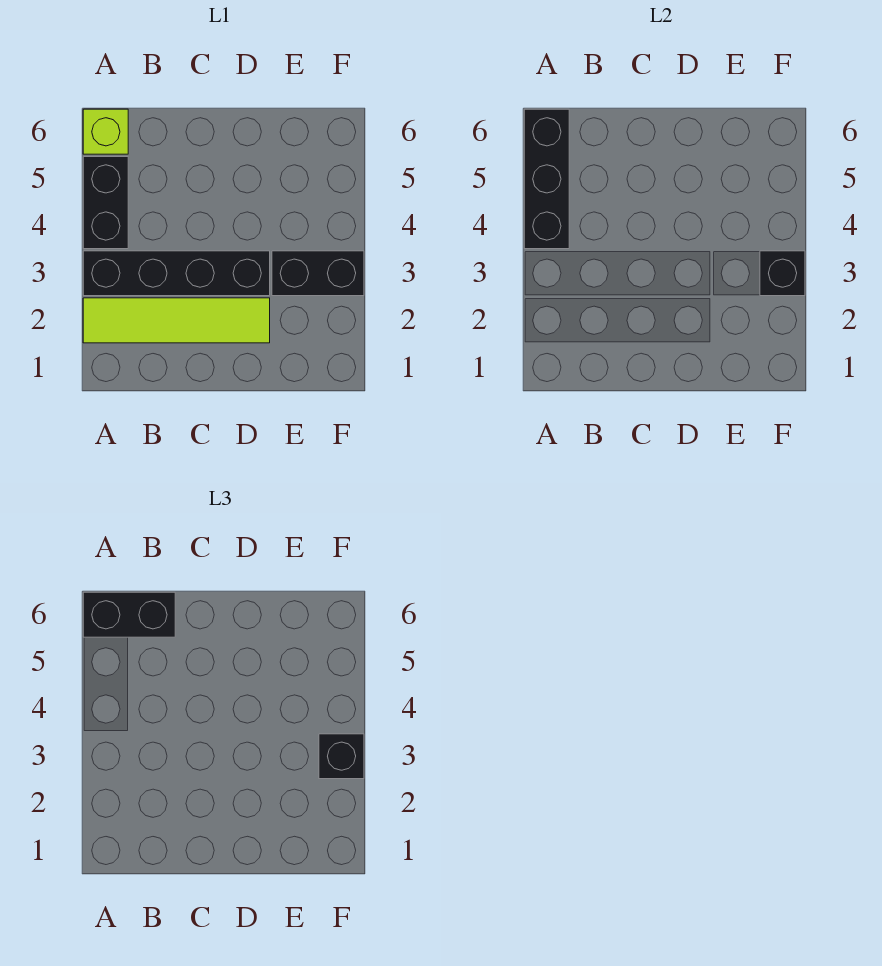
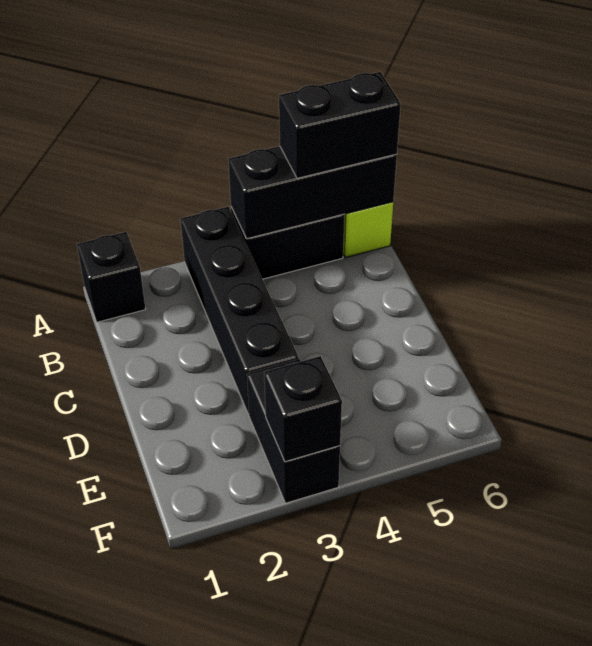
lime 1x4 tile [83,298,270,343] -> none
black 1x2 brick [83,592,175,637] -> black 1x2 brick turned to [279,72,401,178]
black 1x1 brick [319,734,364,779] -> black 1x1 brick moved to [77,232,145,322]

